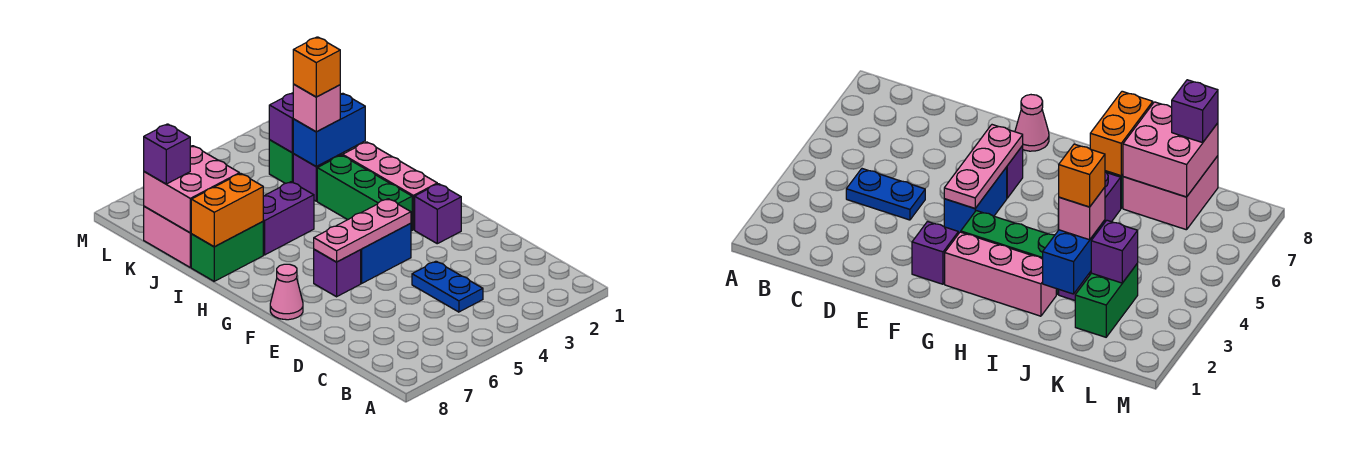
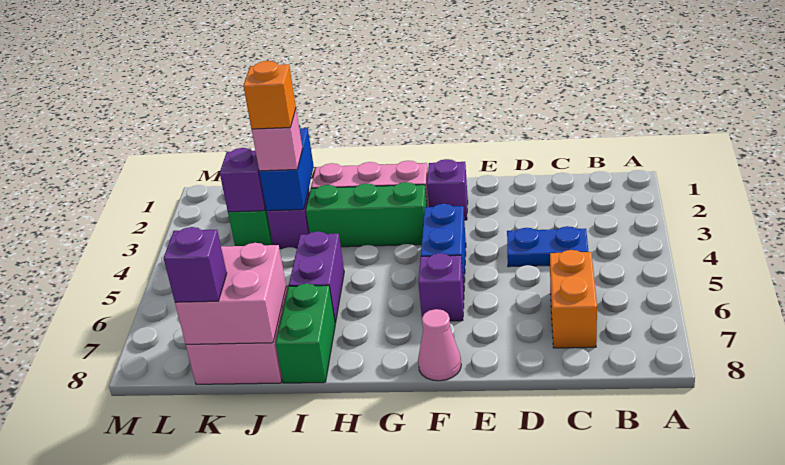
pink 1x3 plate [314,199,411,262] -> none
orange 1x2 brick [191,173,263,247] -> orange 1x2 brick moved to [550,250,597,348]

